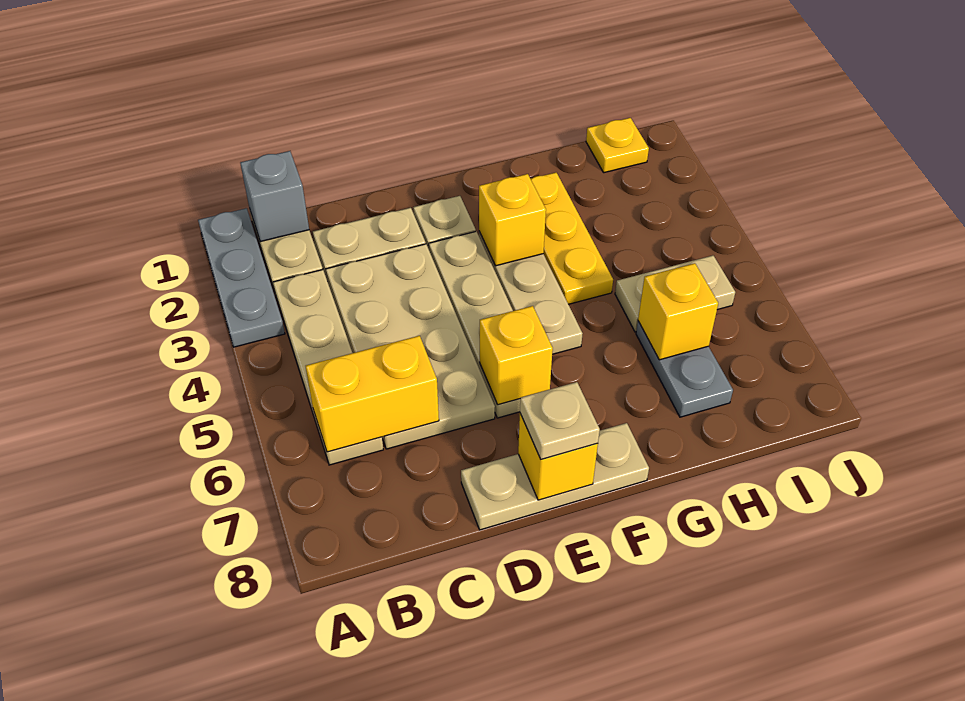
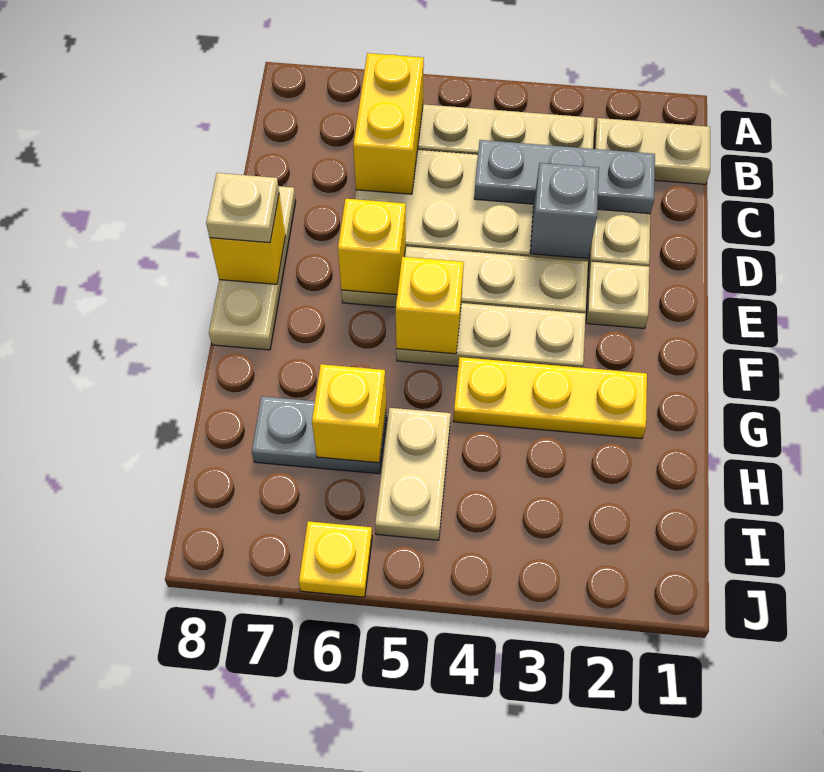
grey 1x3 plate [198,208,285,347] -> grey 1x3 plate moved to [474,140,655,214]
grey 1x1 brick [240,151,309,242] -> grey 1x1 brick moved to [530,163,599,259]
yellow 1x1 brick [479,174,546,266] -> yellow 1x1 brick moved to [396,257,464,354]
yellow 1x1 plate [586,118,649,173] -> yellow 1x1 plate moved to [299,521,372,597]

